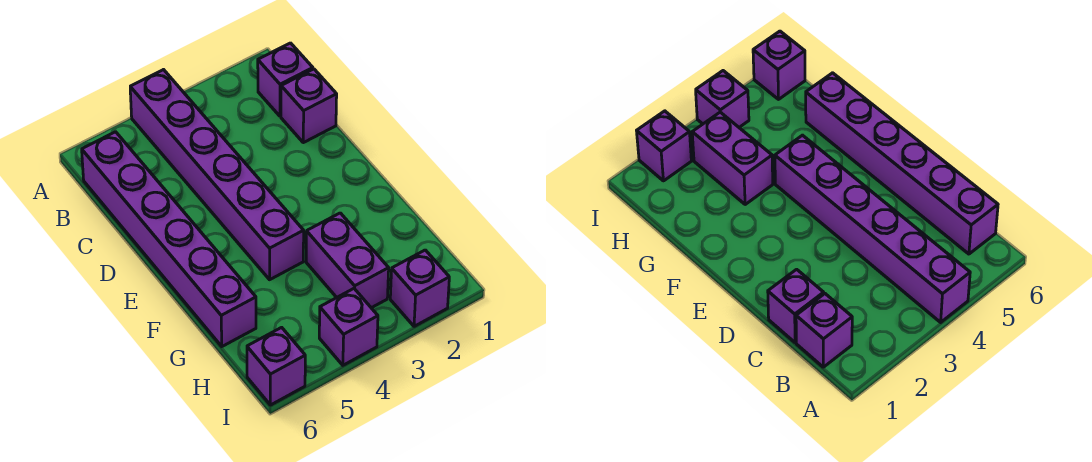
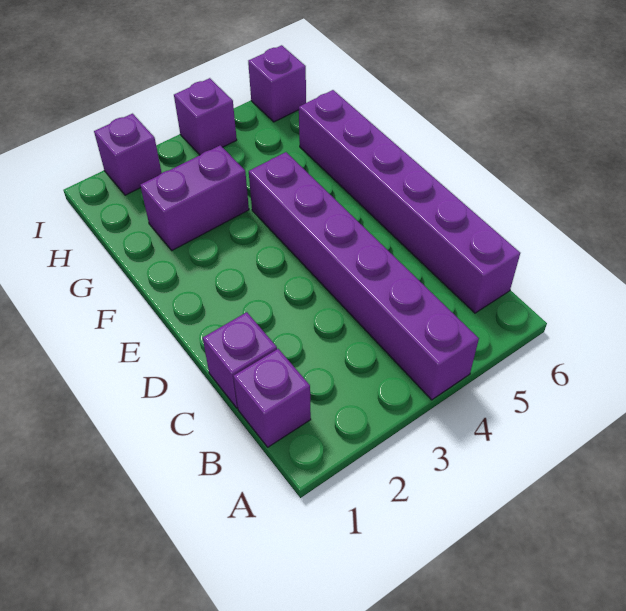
purple 1x2 brick [306,213,389,308] -> purple 1x2 brick turned to [140,145,249,250]

